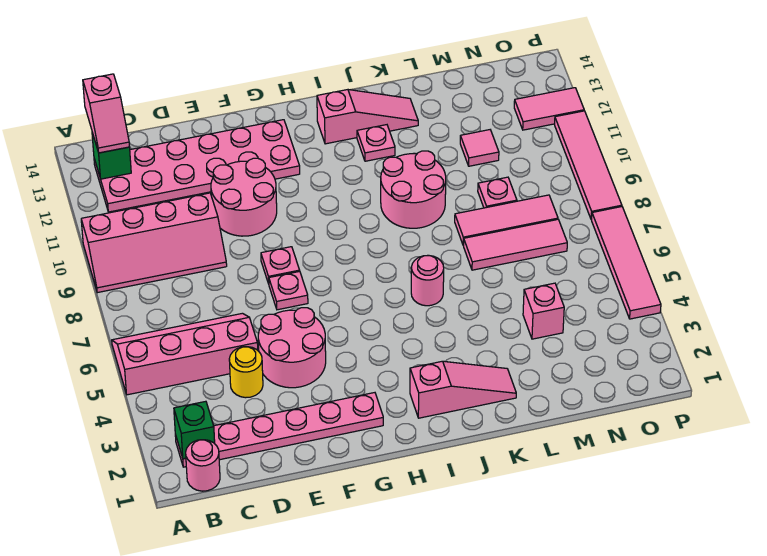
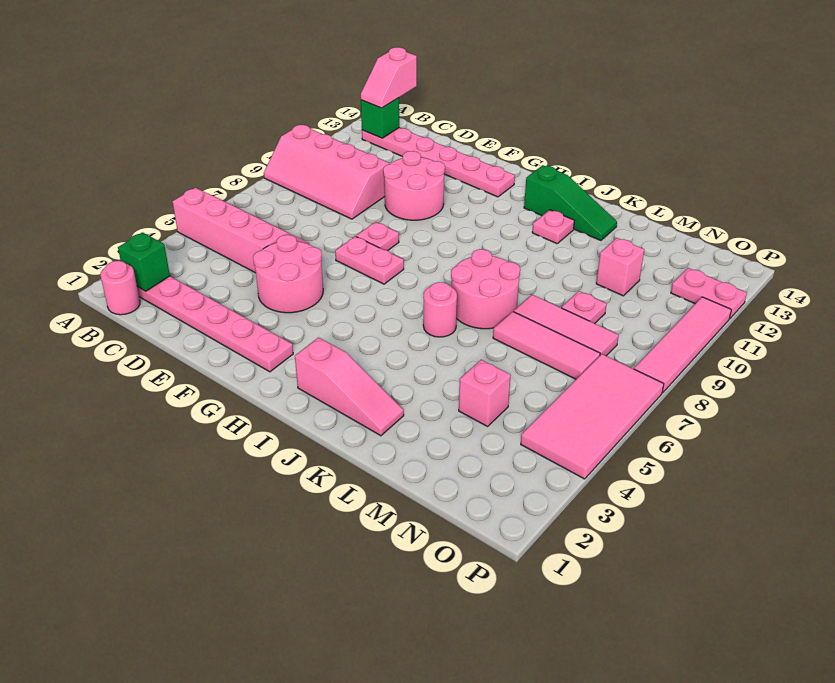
pink 2x6 plate [94,120,300,212] -> pink 1x6 plate [362,128,515,197]
yellow 1x1 round brick [229,347,263,398] -> none
pink 1x1 plate [269,271,308,310] -> pink 1x2 plate [335,236,404,284]
pink 1x3 slope [317,90,418,144] -> green 1x3 slope [524,165,617,241]
pink 2x2 round brick [381,151,446,228] -> pink 2x2 round brick moved to [451,249,520,329]
pink 1x1 tile [460,130,499,166] -> pink 1x1 brick [596,238,644,296]
pink 1x2 tile [514,88,584,130] -> pink 1x2 plate [671,268,747,319]
pink 1x4 tile [592,207,661,319] -> pink 2x4 tile [521,354,664,479]

